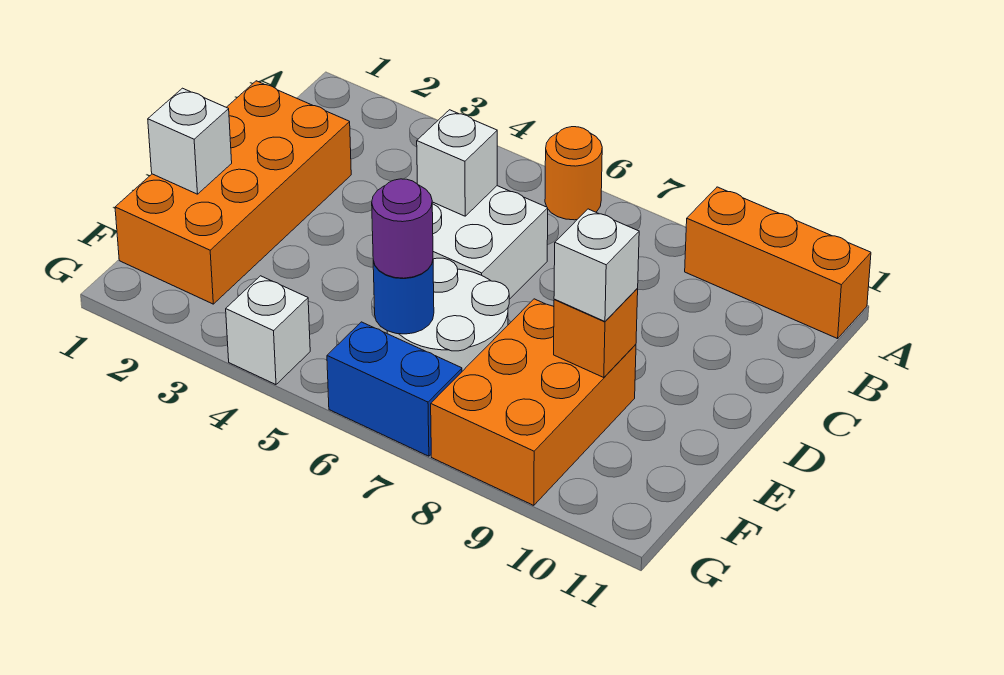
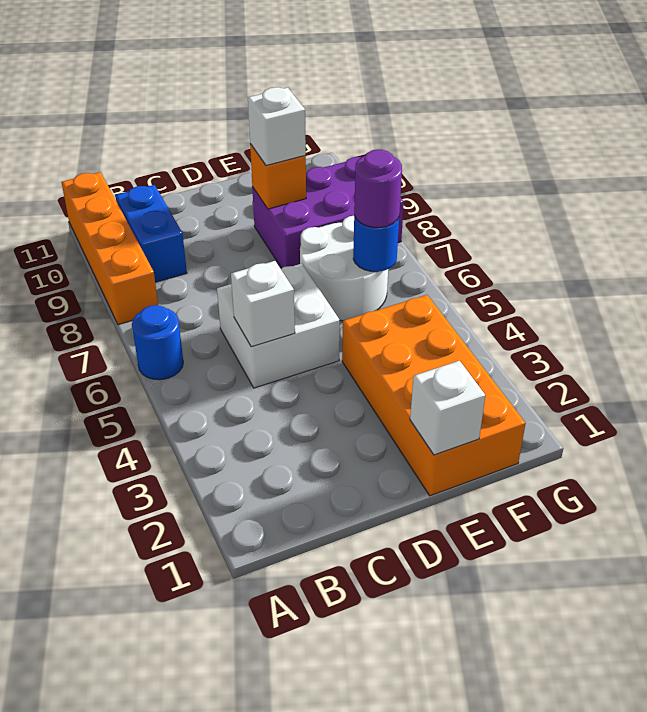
orange 1x1 round brick [545,127,602,220] -> blue 1x1 round brick [132,305,183,380]
orange 1x3 brick [685,187,871,339] -> orange 1x4 brick [62,172,158,325]
orange 2x4 brick [115,81,351,304] -> orange 2x4 brick turned to [342,295,526,496]
orange 2x3 brick [431,299,636,505] -> purple 2x3 brick [252,157,404,268]
white 1x1 brick [226,276,310,385] -> none
blue 1x2 brick [327,322,462,456] -> blue 1x2 brick moved to [115,185,187,282]

